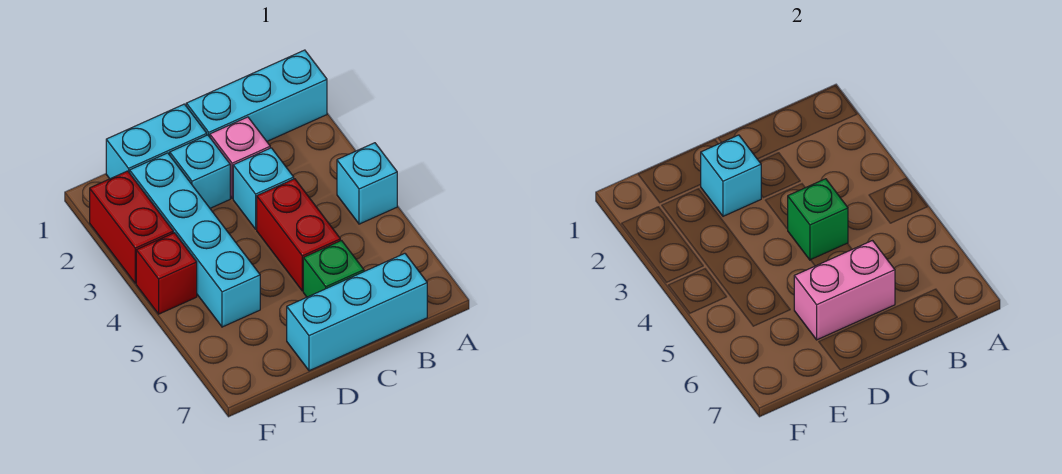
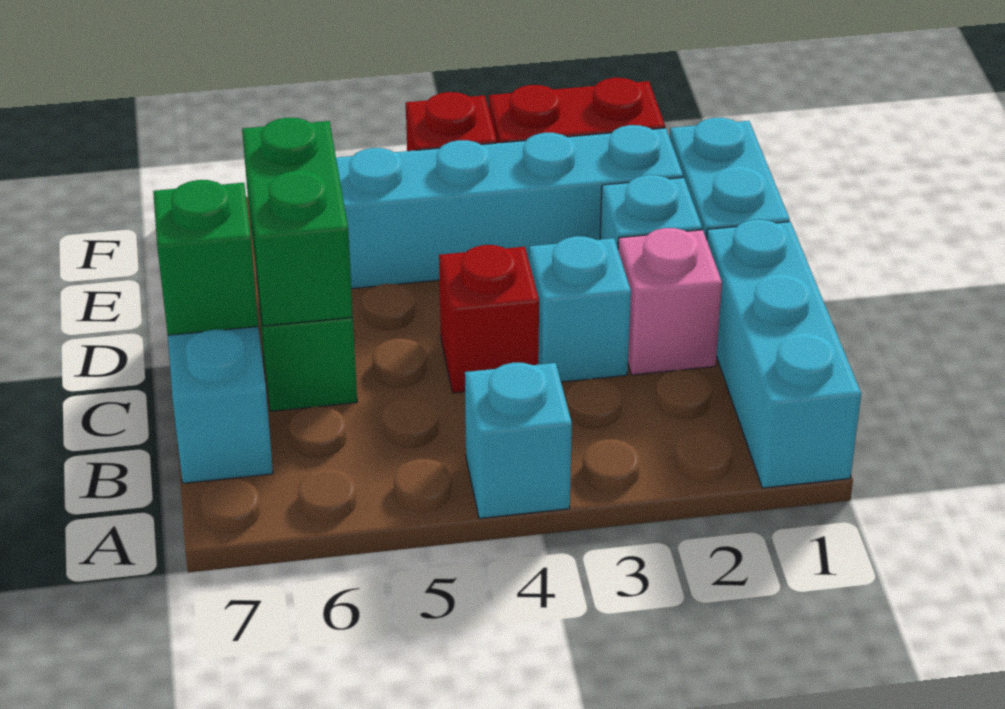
red 1x2 brick [257,179,340,291] -> red 1x1 brick [439,245,539,393]
green 1x1 brick [788,179,848,260] -> green 1x1 brick moved to [153,180,258,335]
pink 1x2 brick [794,241,895,340] -> green 1x2 brick [242,118,353,326]
cyan 1x1 brick [700,135,761,216] -> none

